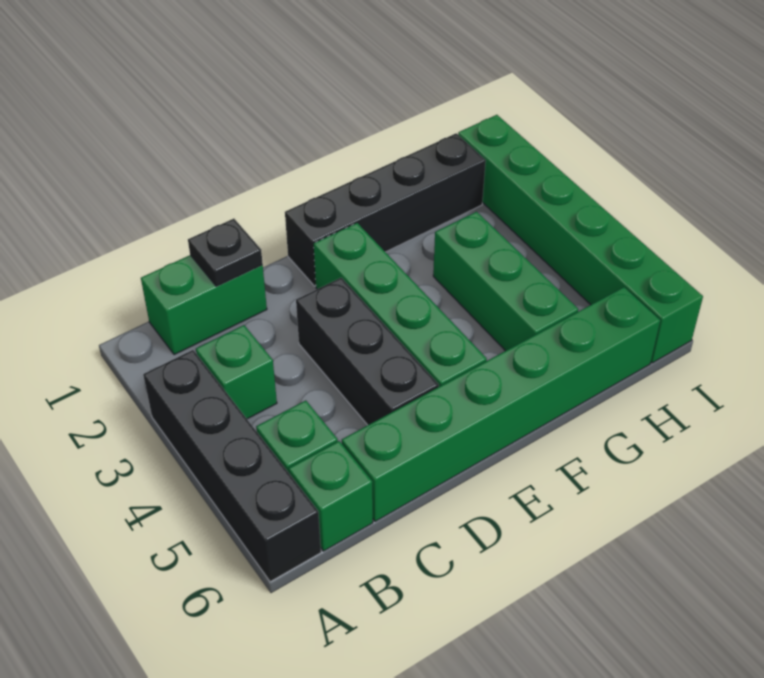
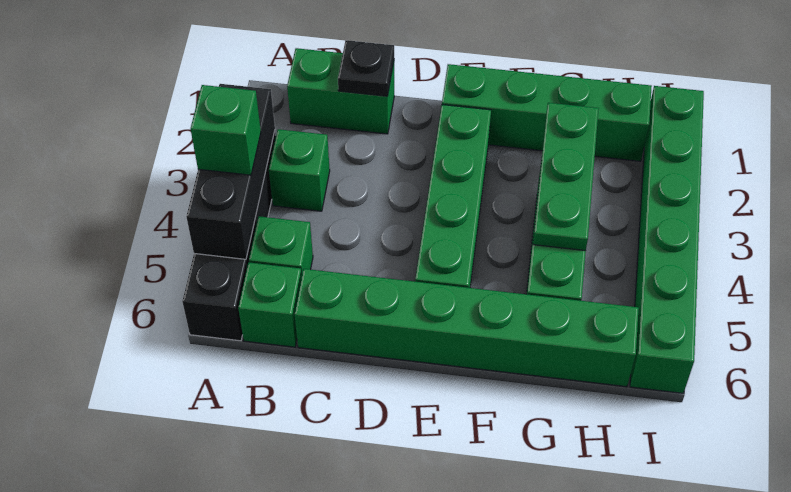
none -> green 1x1 brick [191,85,261,175]
black 1x3 brick [296,278,439,425] -> black 1x3 brick moved to [186,84,275,259]
black 1x4 brick [285,133,486,286] -> green 1x4 brick [442,64,652,161]
none -> green 1x3 plate [533,103,599,251]

